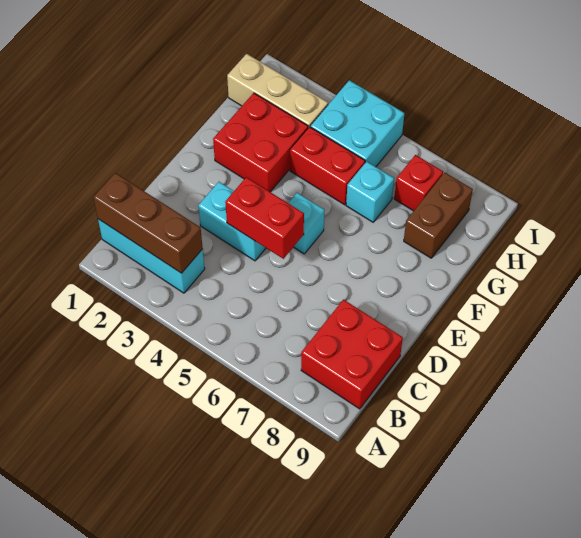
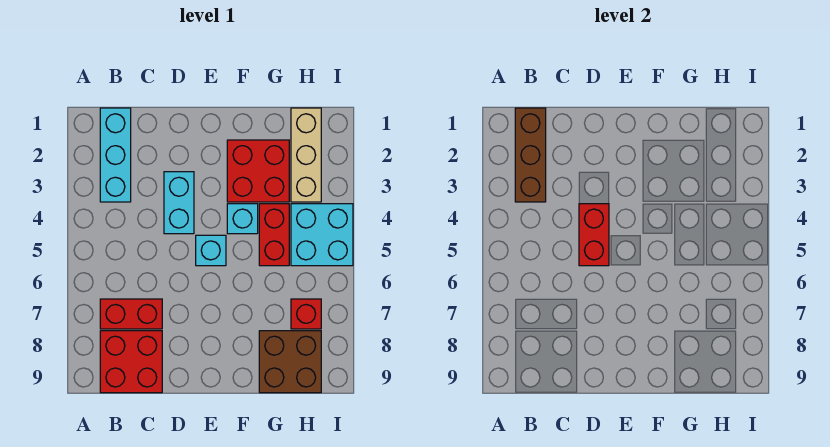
none -> red 1x2 brick [100,299,162,329]
cyan 1x1 brick [346,161,394,222] -> cyan 1x1 brick moved to [227,204,258,234]
brown 1x2 brick [404,173,473,258] -> brown 2x2 brick [259,331,321,393]

